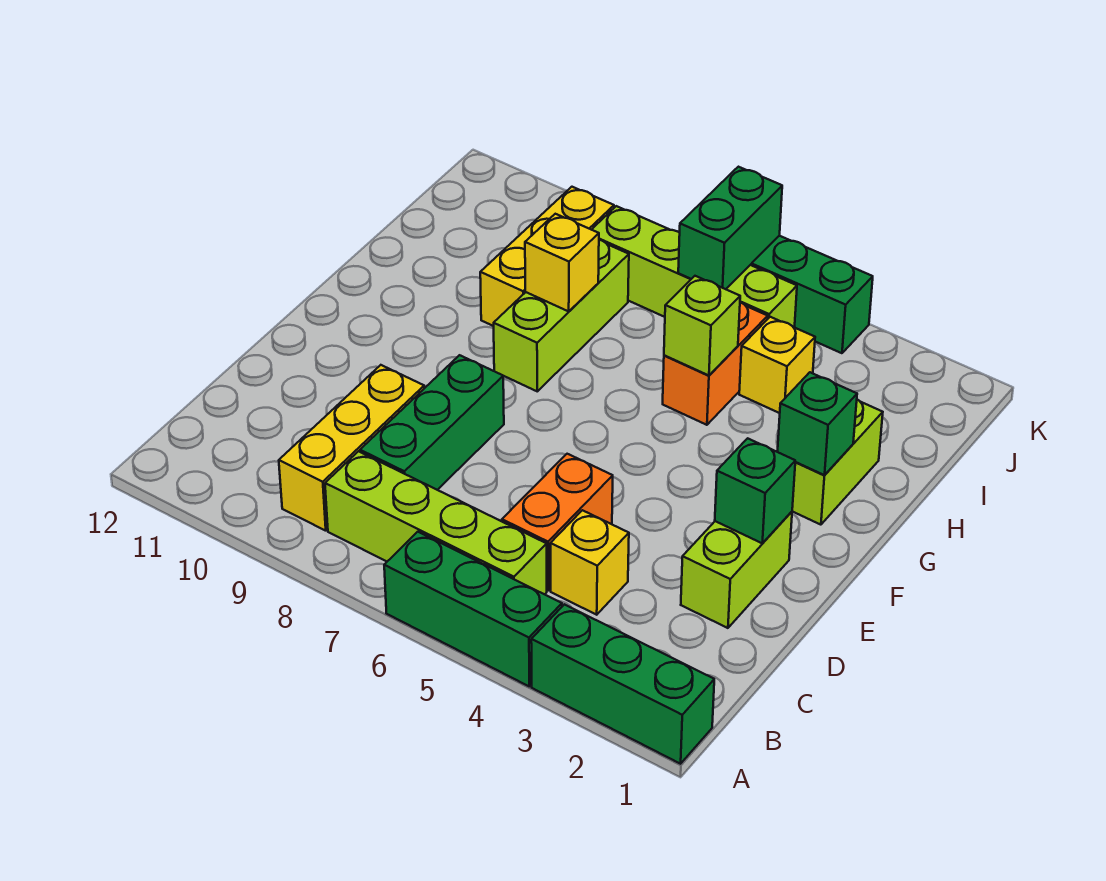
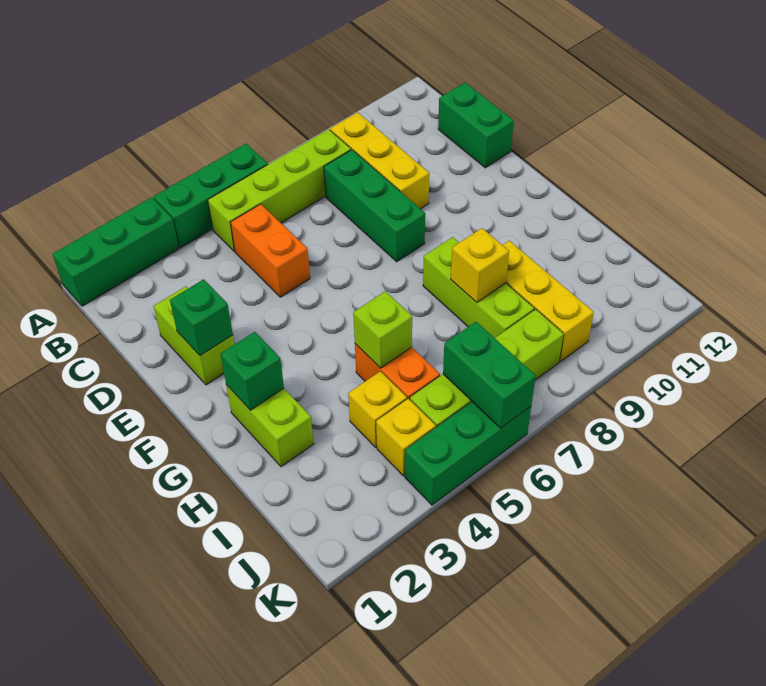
yellow 1x1 brick [551,510,629,615] -> yellow 1x1 brick moved to [376,399,436,476]
none -> green 1x2 brick [438,83,514,168]

